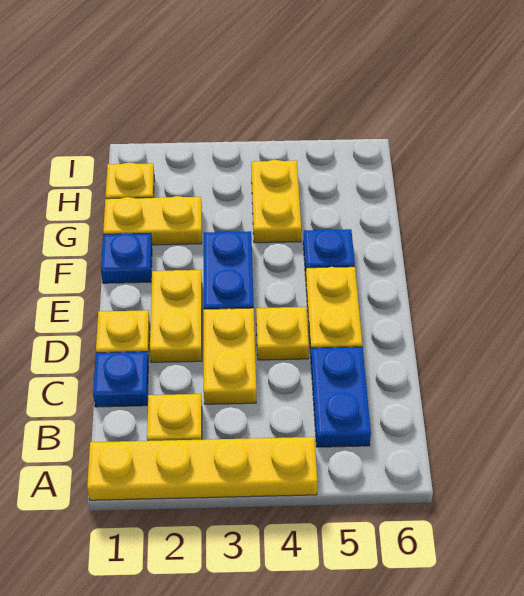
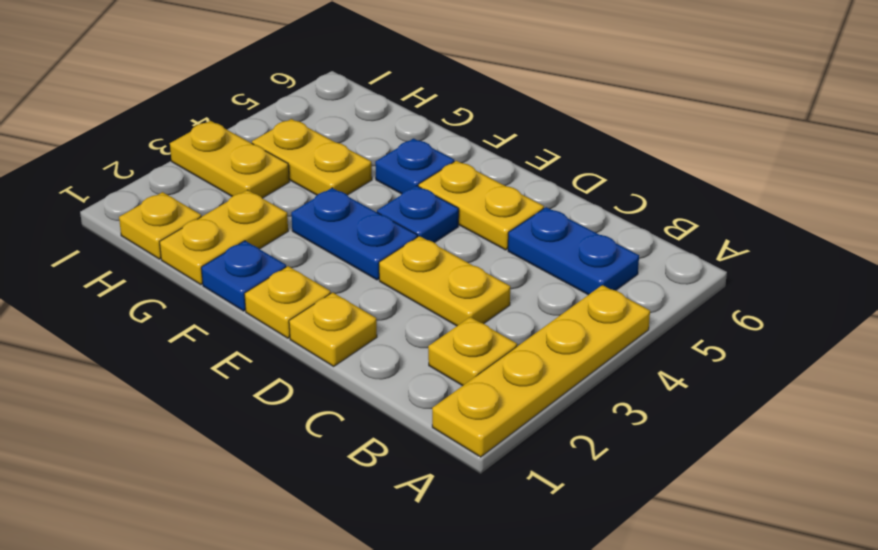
blue 1x1 plate [93,352,148,407] -> blue 1x1 plate moved to [377,186,459,243]
yellow 1x2 plate [150,270,202,362] -> yellow 1x2 plate moved to [170,121,289,198]
yellow 1x1 plate [256,307,309,360] -> yellow 1x1 plate moved to [245,266,331,338]

